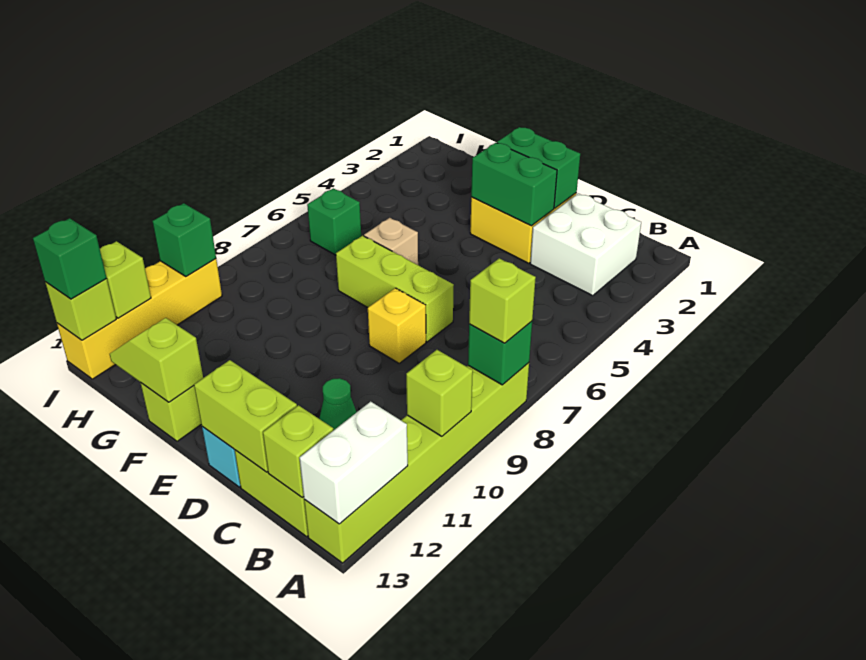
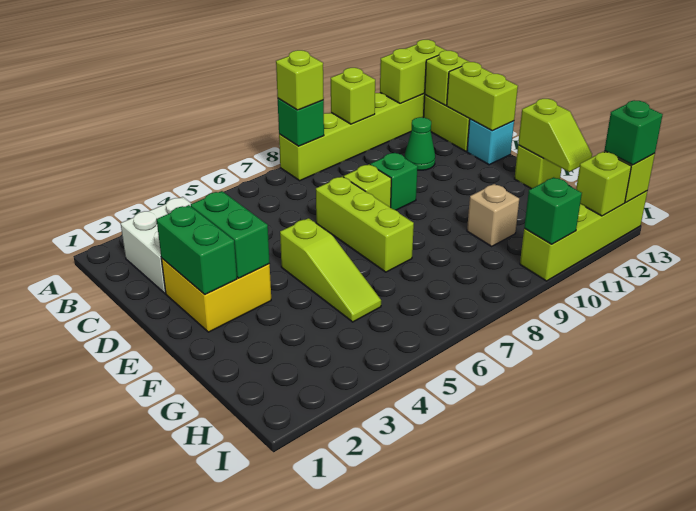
white 1x2 brick [300,402,408,524] -> lime 1x2 brick [380,40,446,104]
yellow 1x1 brick [368,288,426,363] -> lime 1x1 brick [344,164,391,208]
none -> lime 1x3 slope [280,218,381,322]
tan 1x1 brick [364,218,418,265] -> tan 1x1 brick moved to [467,184,519,246]
green 1x1 brick [307,188,361,255] -> green 1x1 brick moved to [370,153,418,210]
yellow 1x4 brick [57,259,222,379] -> lime 1x4 brick [520,191,647,281]

